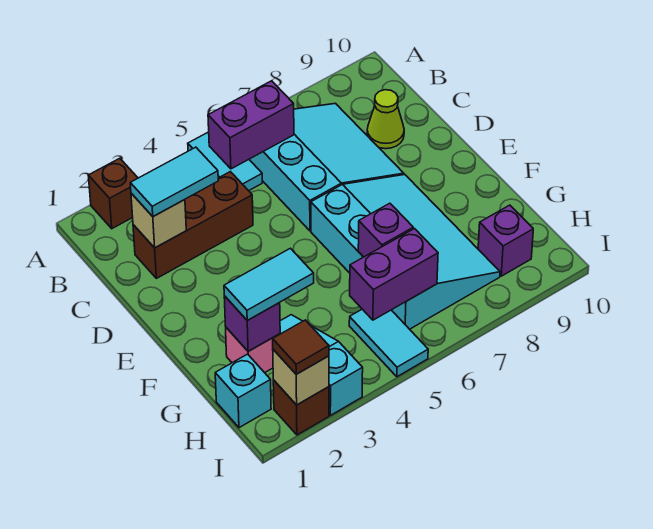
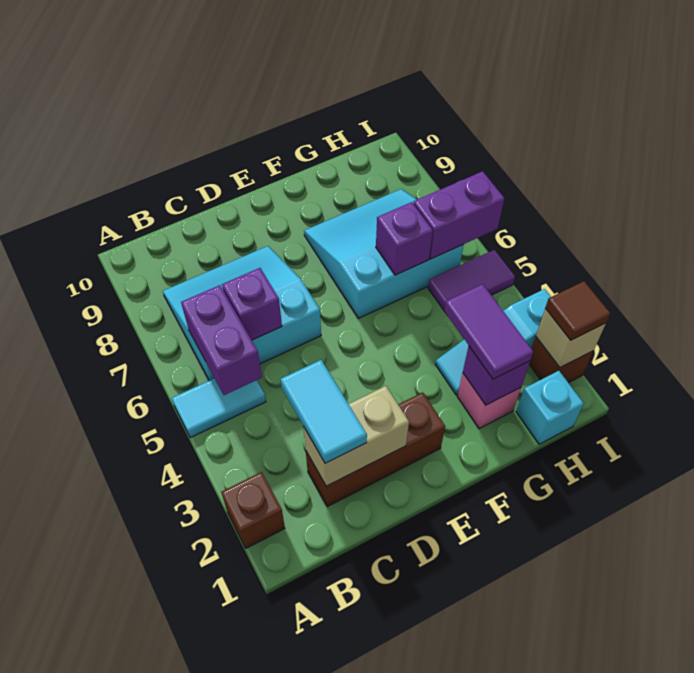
brown 1x3 brick [133,172,253,278] -> brown 1x3 brick turned to [306,392,445,506]
tan 1x1 brick [131,193,186,248] -> tan 1x2 brick [303,386,409,486]
lime 1x1 cone [367,90,404,149] -> none
cyan 3x4 slope [311,175,500,329] -> cyan 3x3 slope [304,189,463,318]
cyan 1x2 tile [224,248,314,320] -> purple 1x2 tile [444,284,533,379]
cyan 1x2 tile [349,309,428,377] -> purple 1x2 tile [428,250,515,310]
purple 1x2 brick [350,229,438,320] -> purple 1x2 brick turned to [413,171,504,259]
purple 1x1 brick [478,205,533,276] -> purple 1x1 brick moved to [222,268,282,340]

